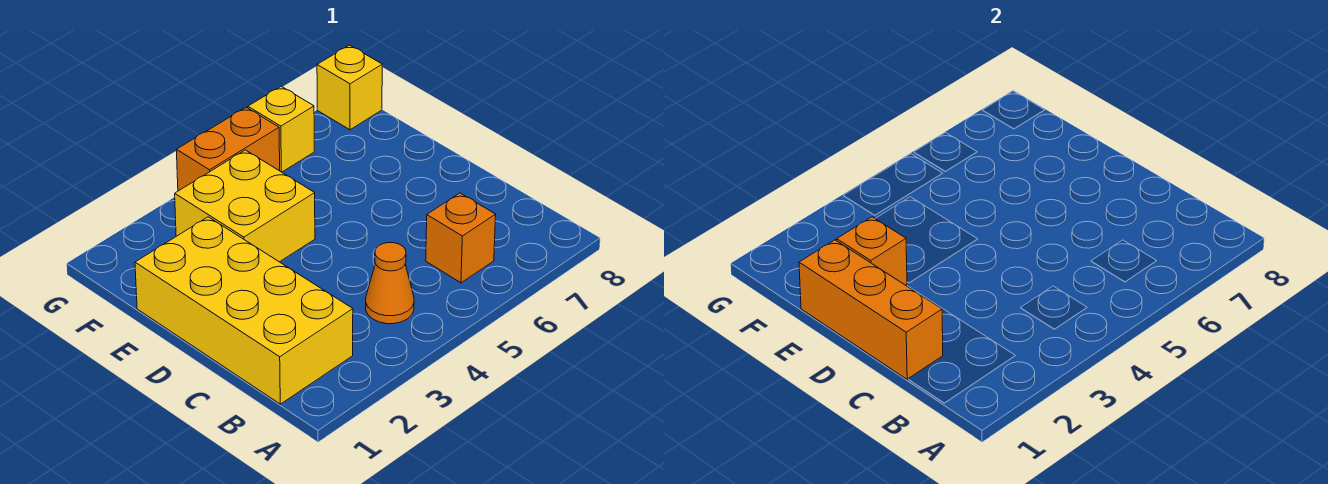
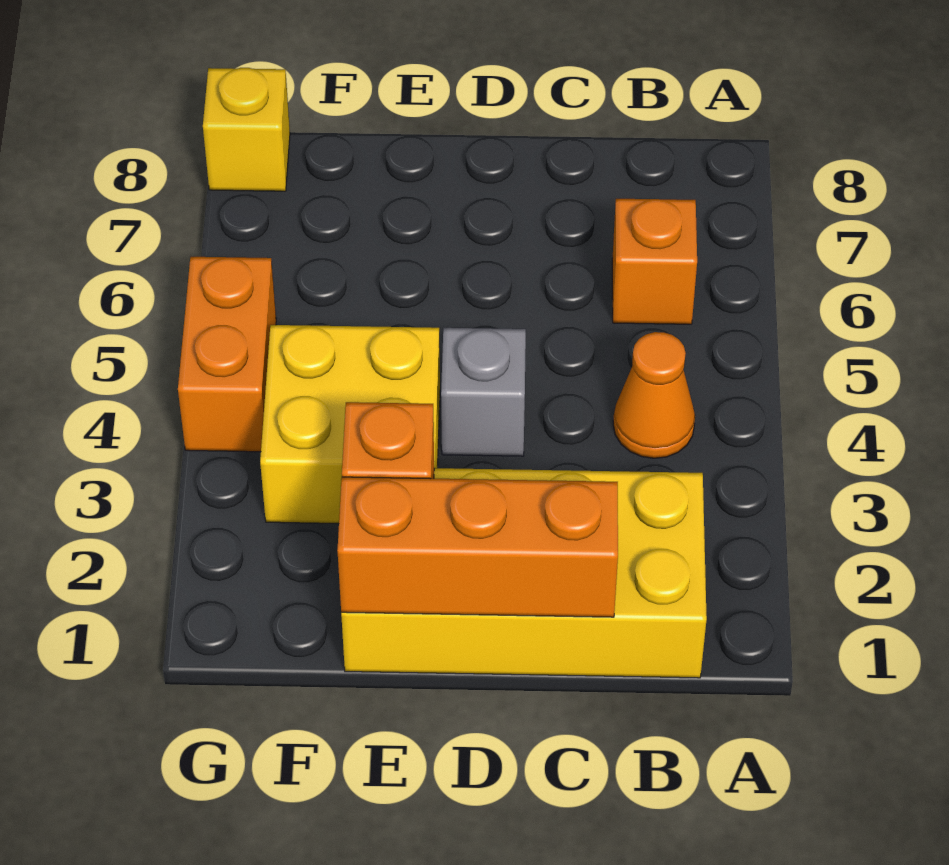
none -> grey 1x1 brick [441,328,526,456]
yellow 1x1 brick [248,86,314,172] -> none

